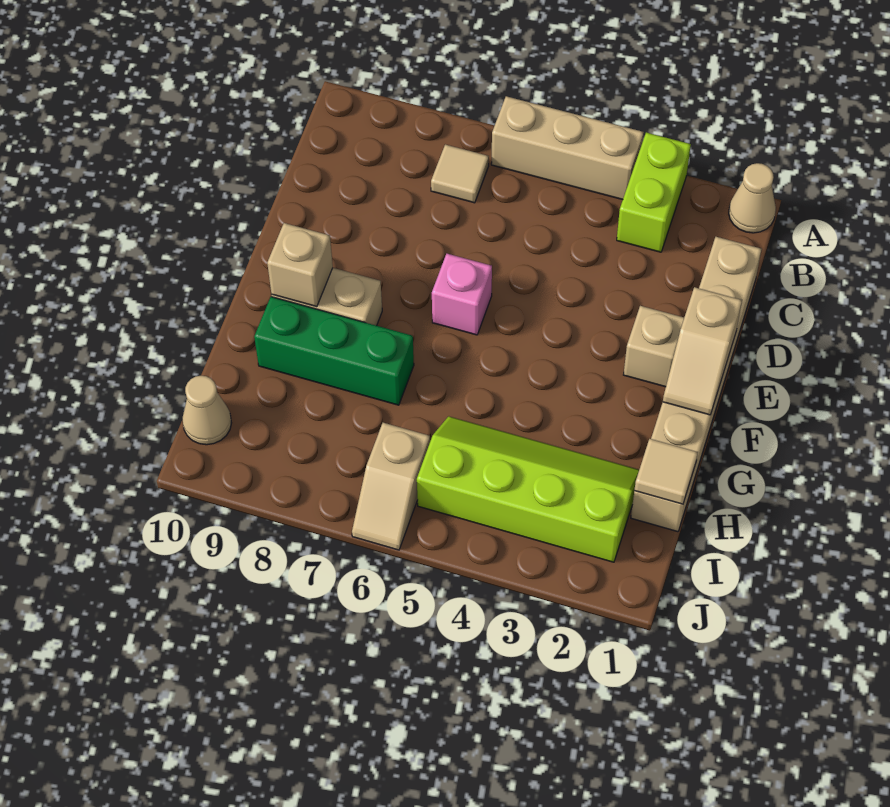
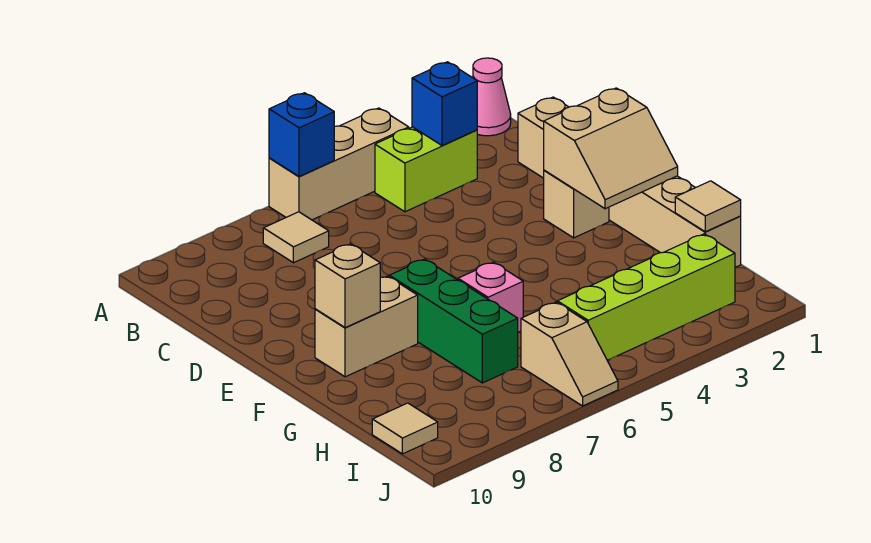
tan 1x1 cone [729,163,776,233] -> pink 1x1 cone [473,58,511,136]
lime 1x2 brick [617,133,691,252] -> lime 1x2 brick turned to [375,127,477,212]
none -> blue 1x1 brick [269,93,334,176]
none -> blue 1x1 brick [412,62,477,146]
tan 1x2 slope [663,287,742,415] -> tan 2x2 slope [544,88,678,209]
pink 1x1 brick [432,254,492,335] -> pink 1x1 brick moved to [458,262,523,332]
green 1x3 brick [254,297,414,405] -> green 1x3 brick turned to [389,259,518,383]
tan 1x1 cone [182,376,231,445] -> tan 1x1 tile [372,403,438,454]

